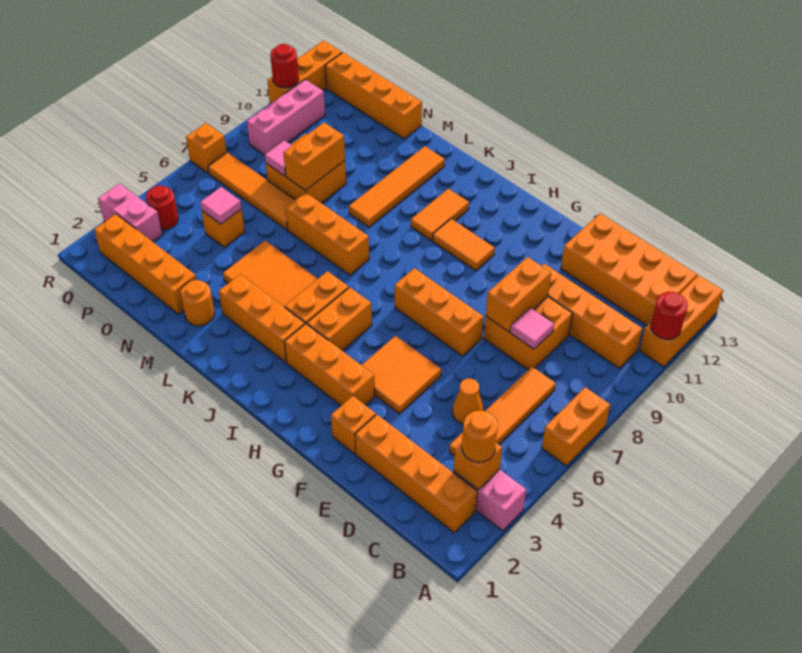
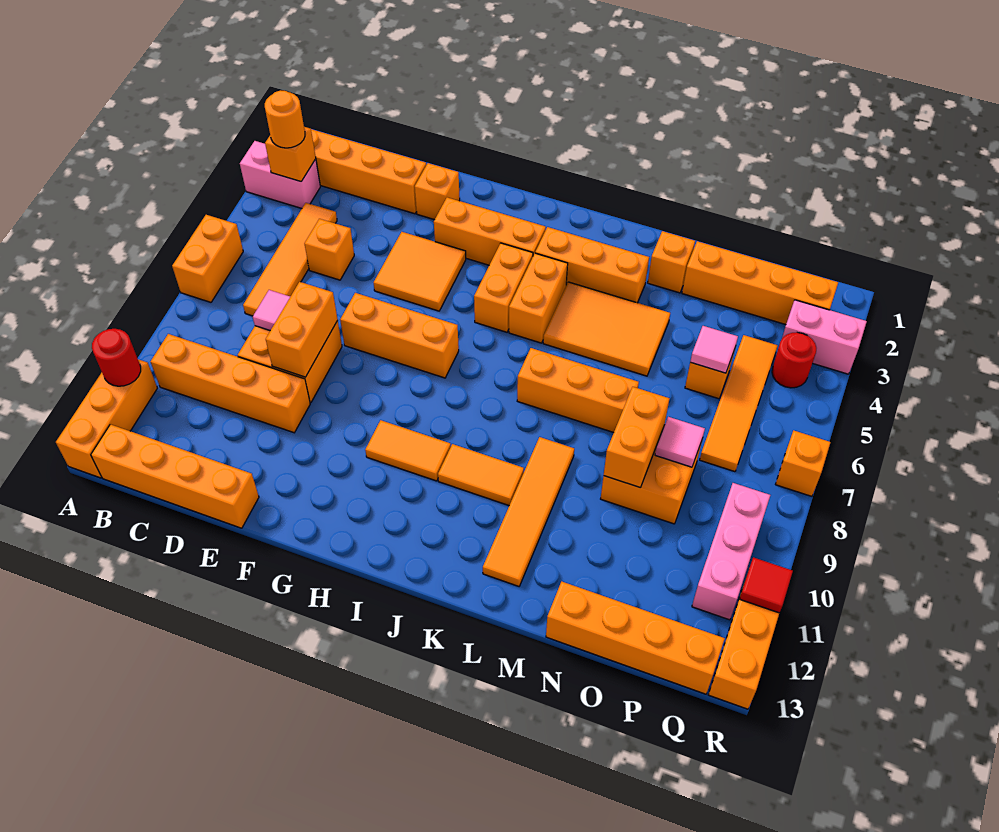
orange 2x4 brick [561,213,697,326] -> orange 1x4 brick [91,424,259,528]
orange 1x1 cone [452,379,483,424] -> orange 1x1 brick [304,219,354,280]
orange 1x2 tile [411,189,469,240] -> orange 1x2 tile turned to [438,444,524,505]
orange 1x1 round brick [181,280,214,326] -> orange 1x1 brick [648,231,695,293]
orange 1x4 tile [208,152,295,230] -> orange 1x4 tile turned to [700,335,778,472]
red 1x1 round brick [270,44,299,88] -> red 1x1 tile [740,557,793,613]

